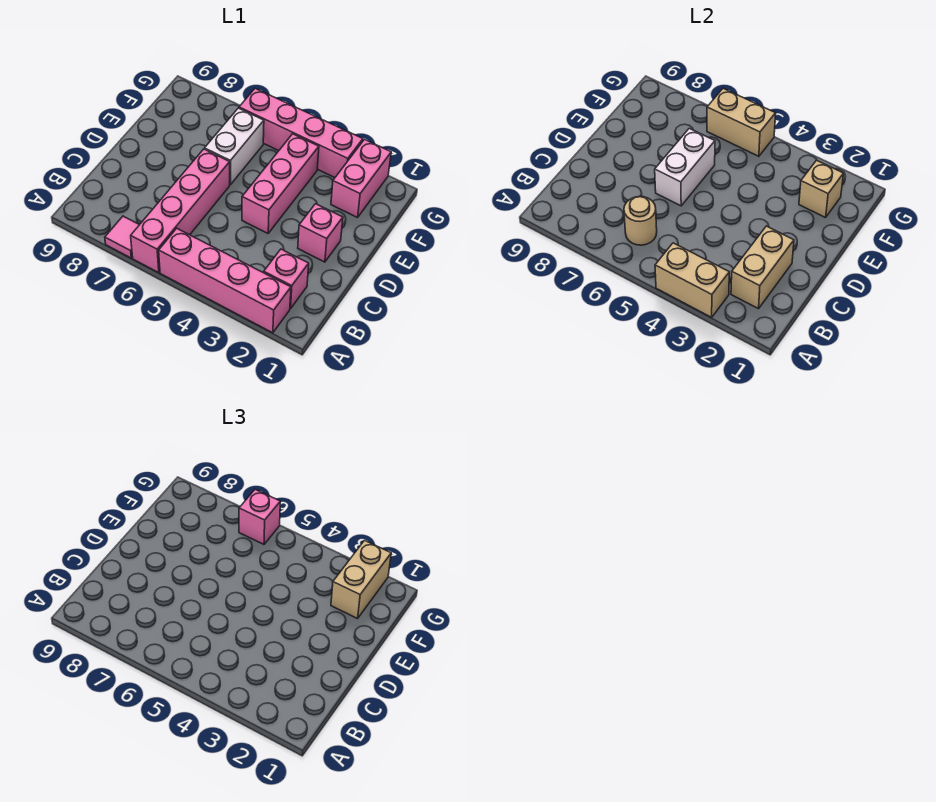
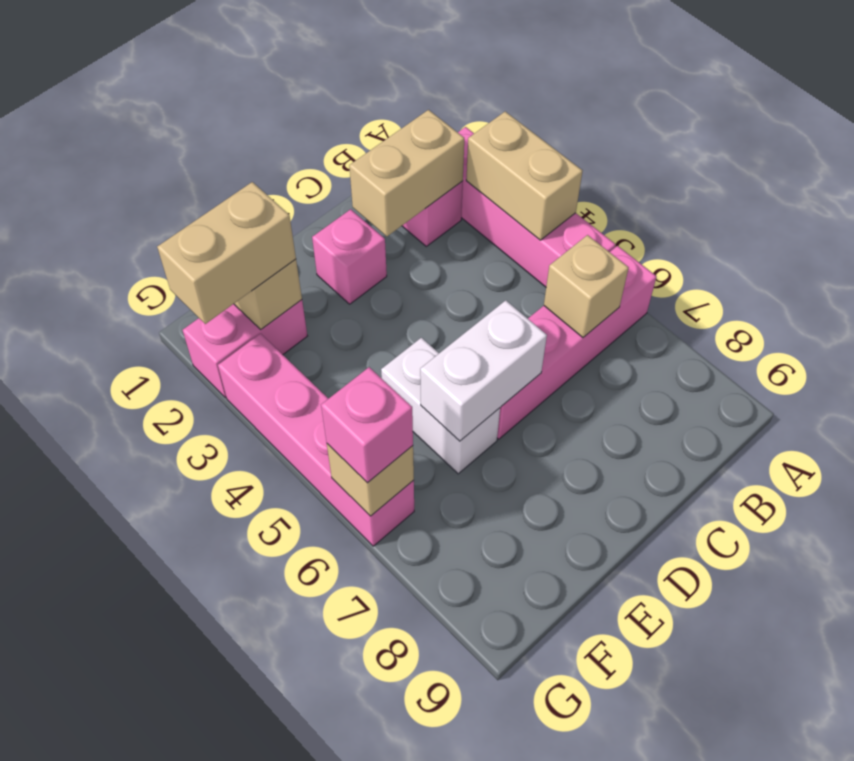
pink 1x1 tile [105,216,140,258] -> none
tan 1x1 round brick [624,197,657,245] -> tan 1x1 brick [544,235,629,338]
pink 1x3 brick [242,134,319,233] -> none
white 1x2 brick [205,108,264,185] -> white 1x2 brick turned to [381,338,500,474]
tan 1x2 brick [707,88,776,156] -> tan 1x1 brick [327,444,414,516]

